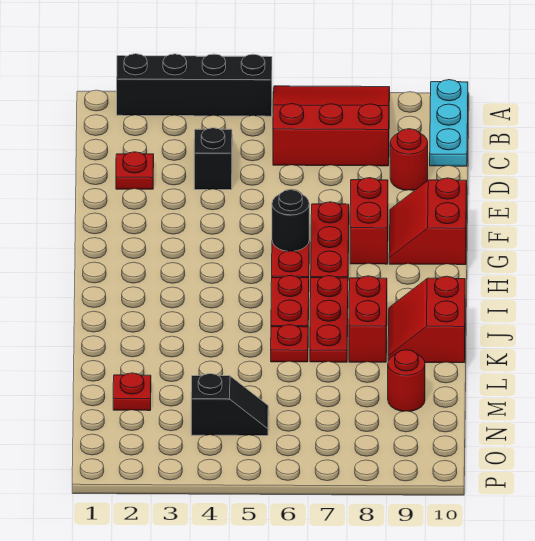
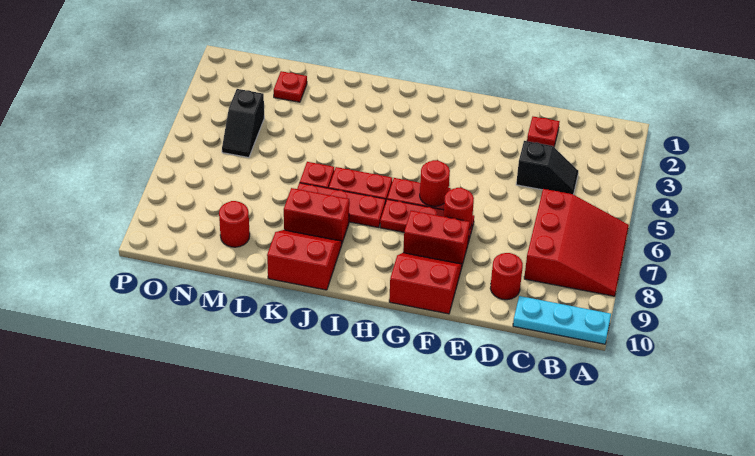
black 1x4 brick [117,54,272,116] -> none
none -> red 1x1 round brick [443,188,474,229]
black 1x1 round brick [272,190,309,251] -> red 1x1 round brick [420,160,450,206]

